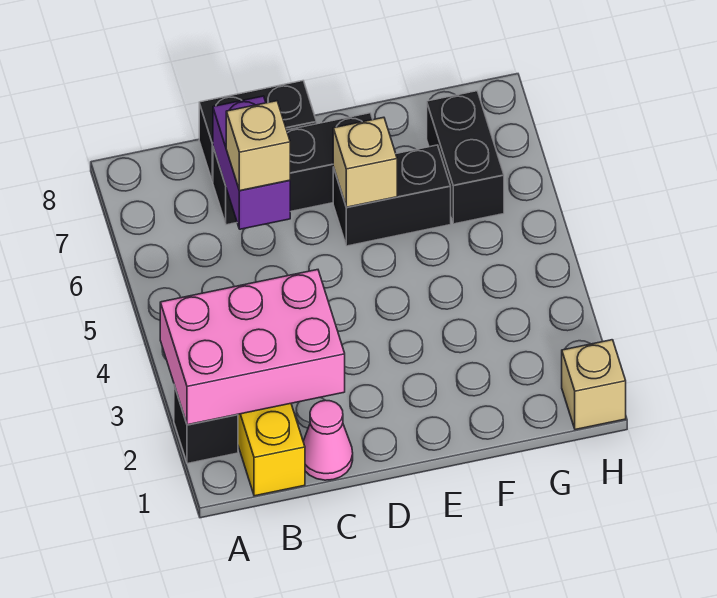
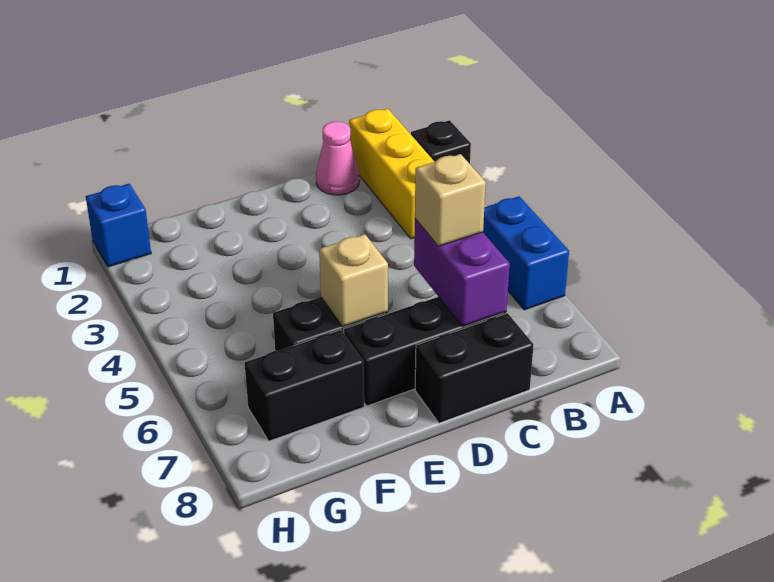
pink 2x3 brick [160,270,345,425] -> none
none -> blue 1x2 brick [483,196,569,310]
black 1x2 brick [427,91,504,224] -> black 1x2 brick turned to [245,330,364,441]
tan 1x1 brick [562,340,626,430] -> blue 1x1 brick [86,184,151,267]

